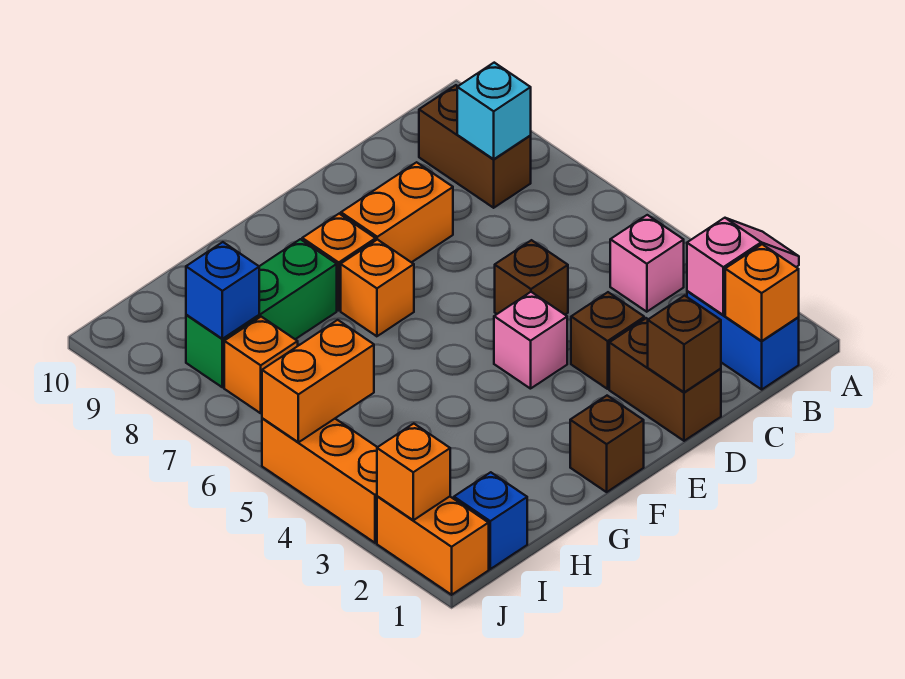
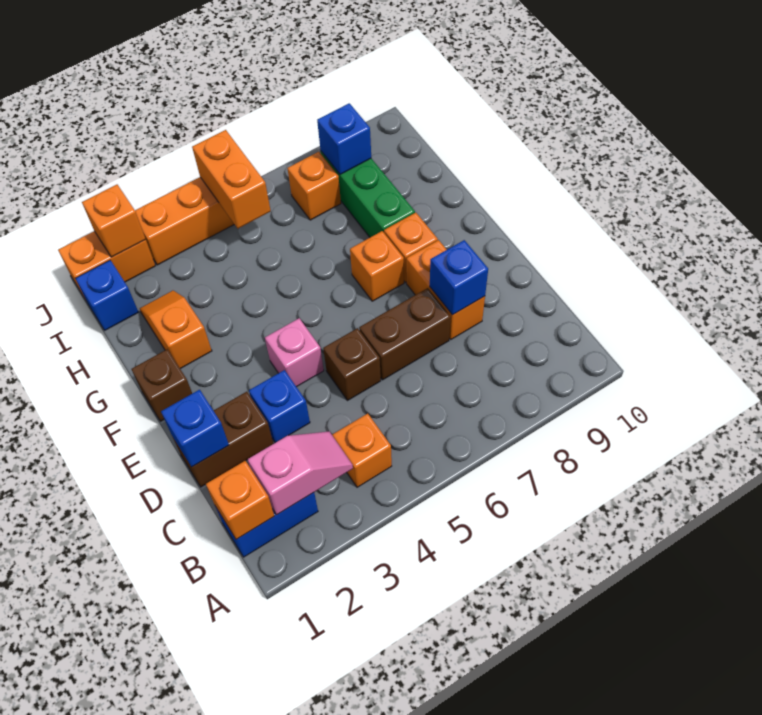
pink 1x2 slope [687,218,799,315] -> pink 1x2 slope turned to [248,431,353,515]
pink 1x1 brick [610,215,684,312] -> orange 1x1 brick [332,414,392,487]
brown 1x2 brick [419,85,531,208] -> brown 1x2 brick moved to [359,288,451,380]
cyan 1x1 brick [457,63,531,159] -> none
brown 1x1 brick [648,296,721,392] -> blue 1x1 brick [161,390,229,467]
brown 1x1 brick [571,292,644,389] -> blue 1x1 brick [249,370,310,443]
none -> blue 1x1 brick [430,240,488,315]
none -> orange 1x2 slope [140,291,212,369]

